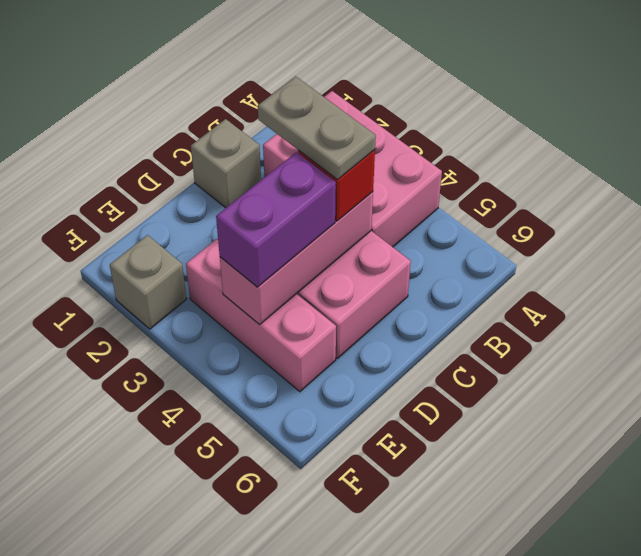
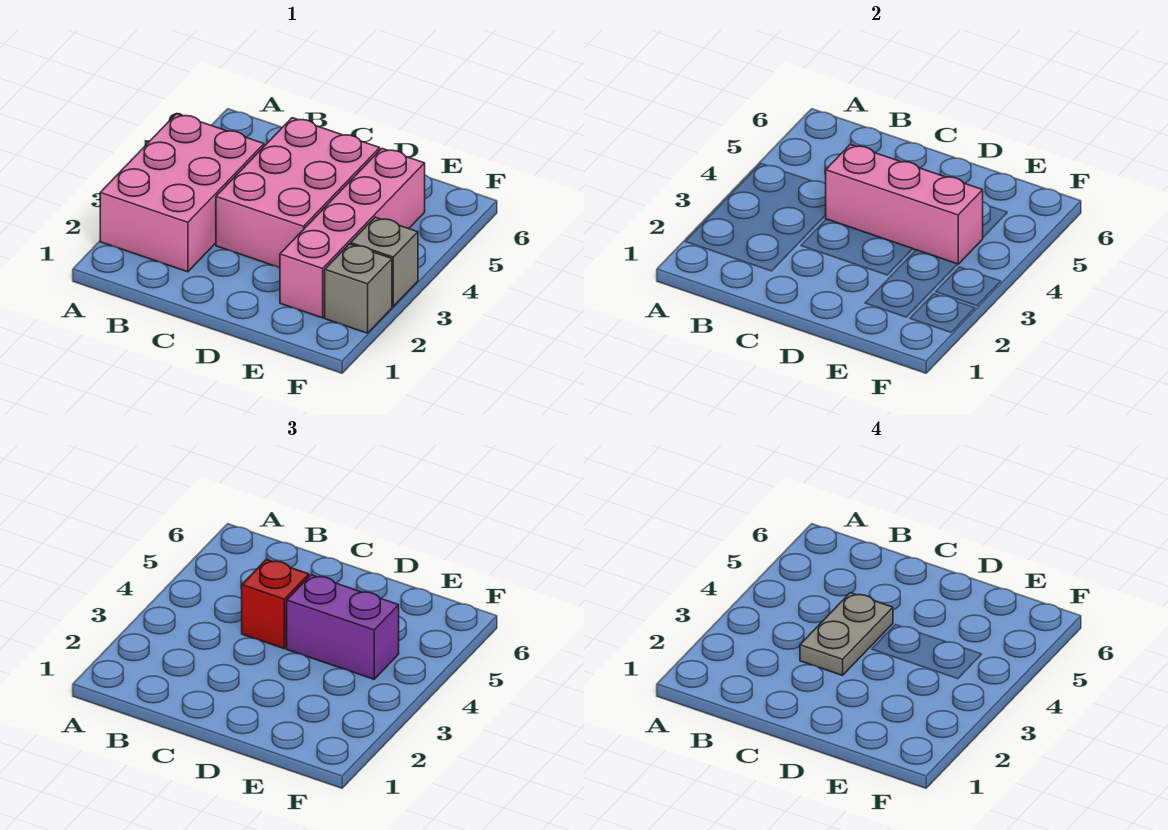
grey 1x1 brick [191,119,261,208] -> grey 1x1 brick moved to [351,217,418,306]
pink 1x3 brick [186,238,336,392] -> pink 1x4 brick [280,149,425,318]

